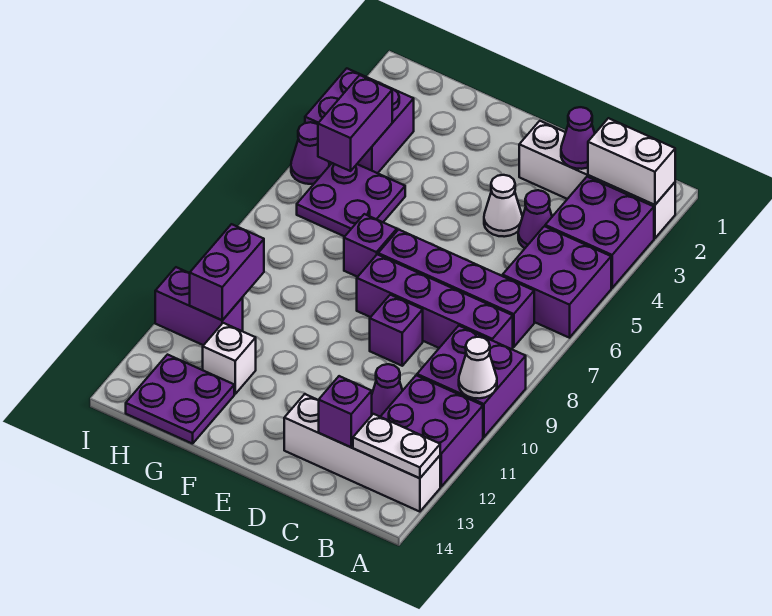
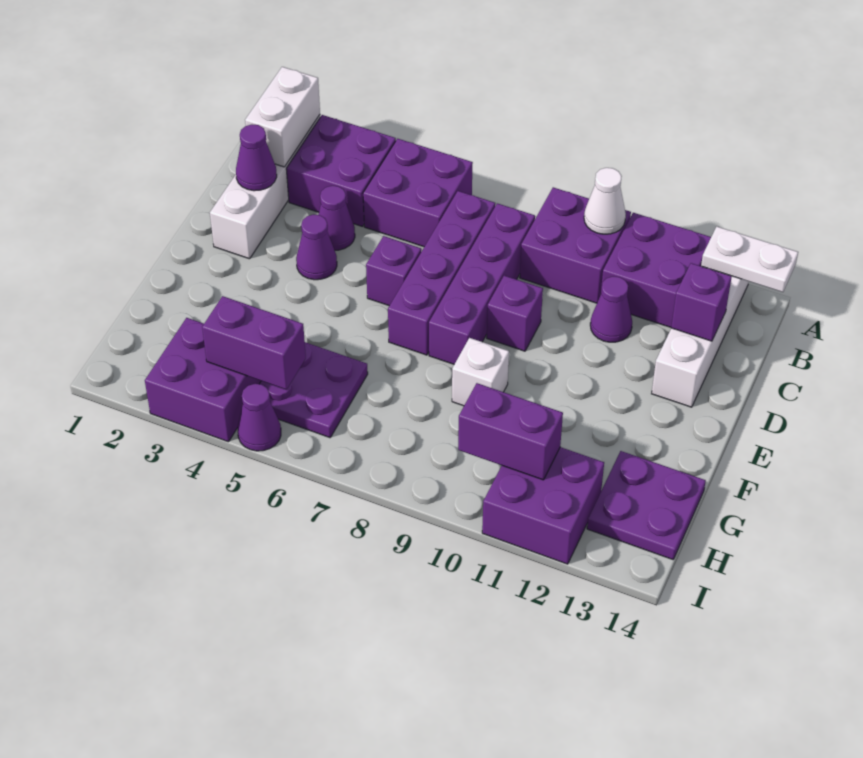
white 1x2 plate [353,414,440,478] -> white 1x2 plate turned to [701,227,798,292]
white 1x1 cone [484,175,522,237] -> purple 1x1 cone [296,215,337,280]
purple 1x1 brick [344,214,397,277] -> purple 1x1 brick moved to [366,236,421,306]
white 1x1 brick [203,323,256,394] -> white 1x1 brick moved to [452,338,509,406]
purple 1x2 brick [155,267,243,345] -> purple 2x2 brick [482,447,604,564]

